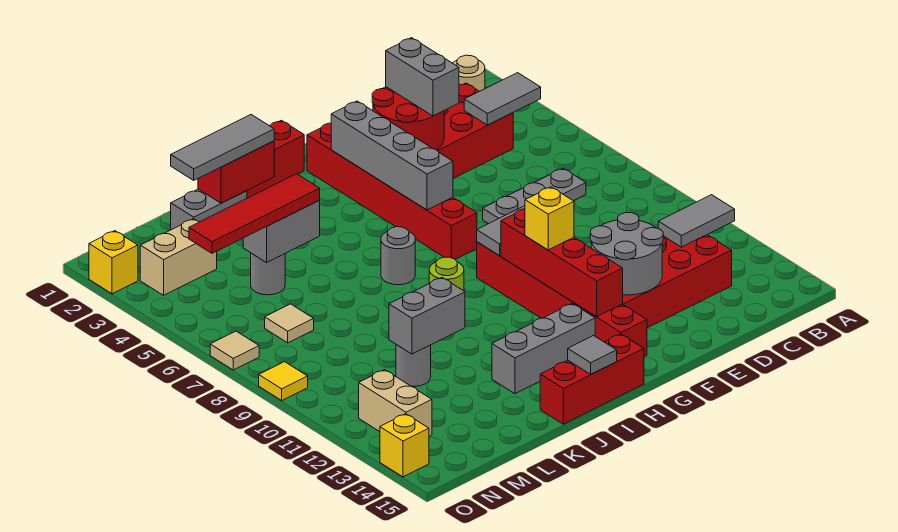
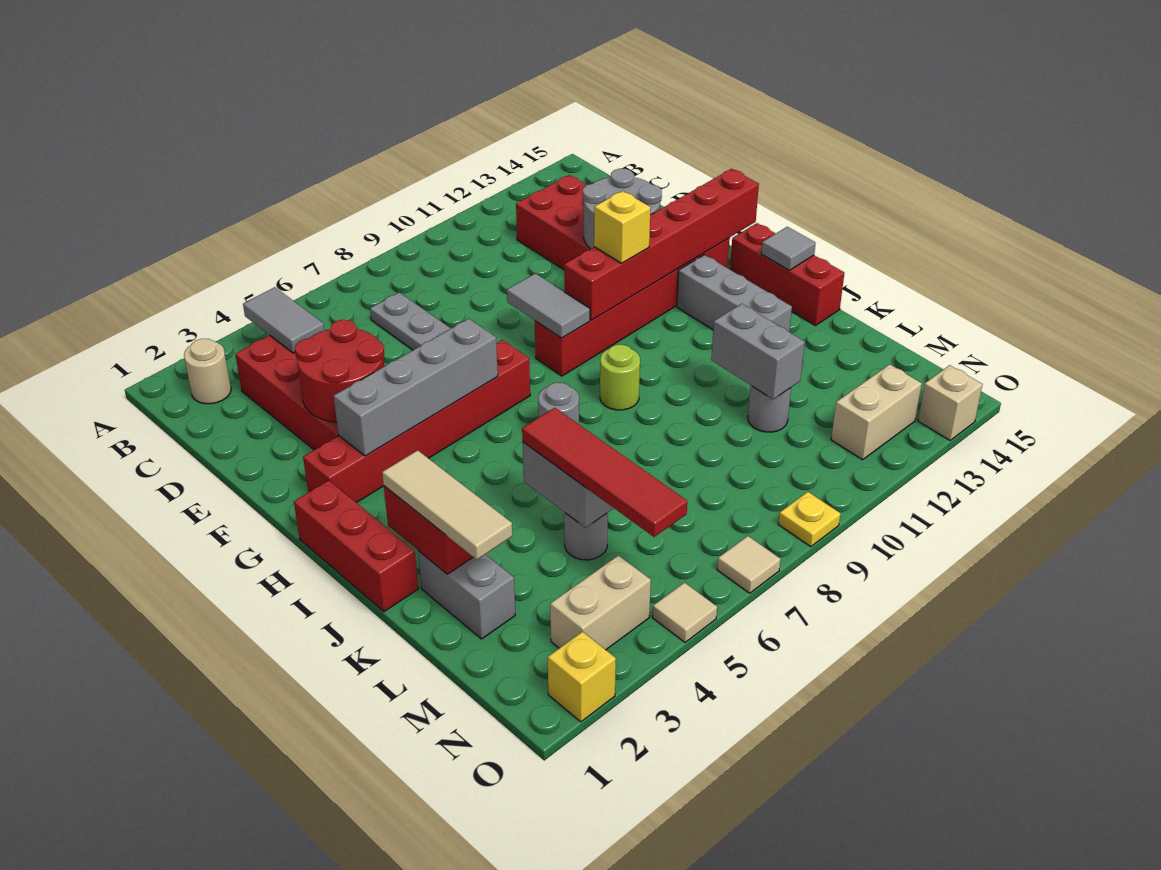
grey 1x2 tile [658,195,735,247] -> none
grey 1x2 brick [386,38,459,116] -> none
red 1x4 brick [501,209,623,317] -> red 1x6 brick [564,169,759,320]
grey 1x3 tile [171,115,274,180] -> tan 1x3 tile [382,450,512,560]
tan 1x2 brick [140,219,217,295] -> tan 1x2 brick turned to [550,555,651,650]
tan 1x1 tile [265,304,314,343] -> tan 1x1 tile moved to [652,583,717,642]
yellow 1x1 tile [259,362,308,400] -> yellow 1x1 plate [778,492,840,547]
yellow 1x1 brick [380,414,429,477] -> tan 1x1 brick [918,365,982,440]

